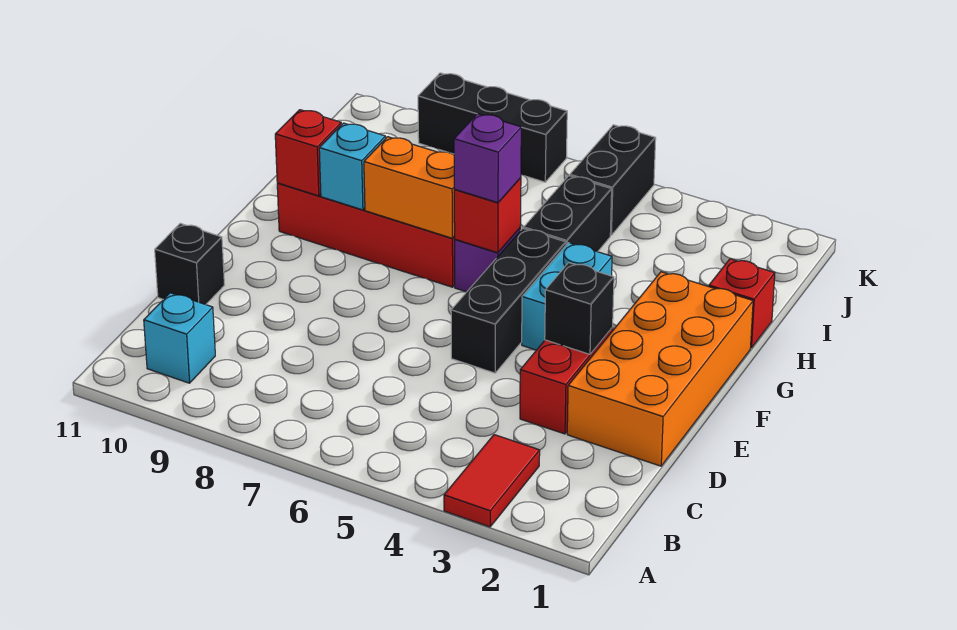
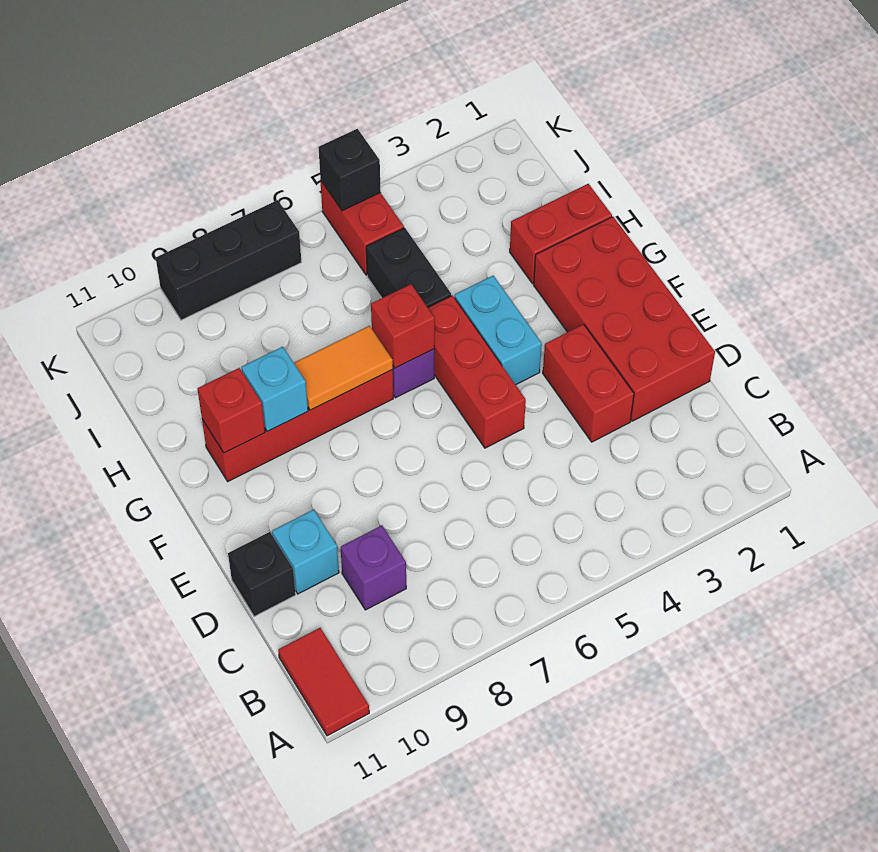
red 1x2 tile [444,435,540,527] -> red 1x2 tile moved to [278,628,369,736]
cyan 1x1 brick [144,293,215,383] -> cyan 1x1 brick moved to [272,510,339,594]
orange 2x4 brick [567,272,753,466] -> red 2x4 brick [534,217,715,421]
black 1x1 brick [545,263,614,354] -> black 1x1 brick moved to [318,129,381,211]
black 1x3 brick [451,228,566,373] -> red 1x3 brick [428,296,526,448]
purple 1x1 brick [454,114,521,203] -> purple 1x1 brick moved to [341,525,406,610]
orange 1x2 brick [364,137,455,238] -> orange 1x2 tile [294,326,393,410]
red 1x1 brick [709,259,775,348] -> red 1x2 brick [510,184,612,284]
black 1x2 brick [570,125,656,235] -> red 1x2 brick [320,180,404,275]

